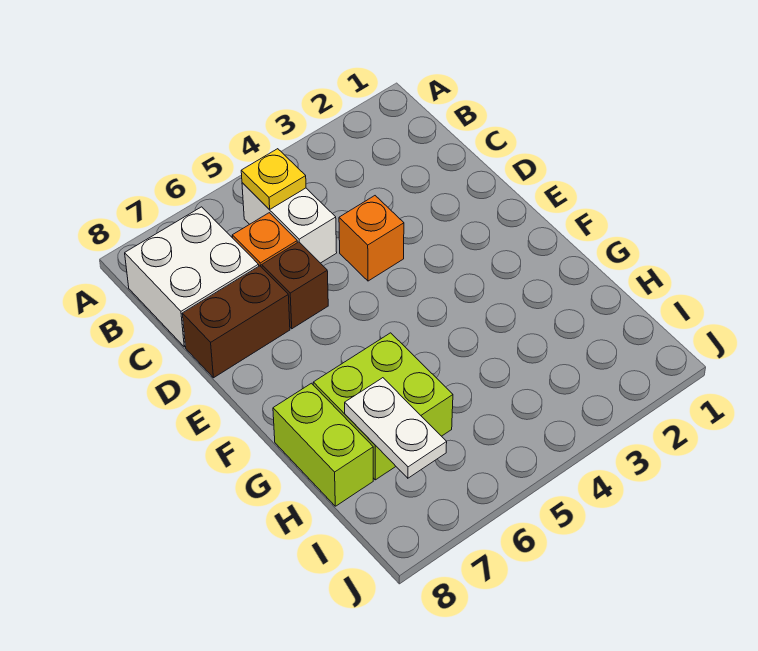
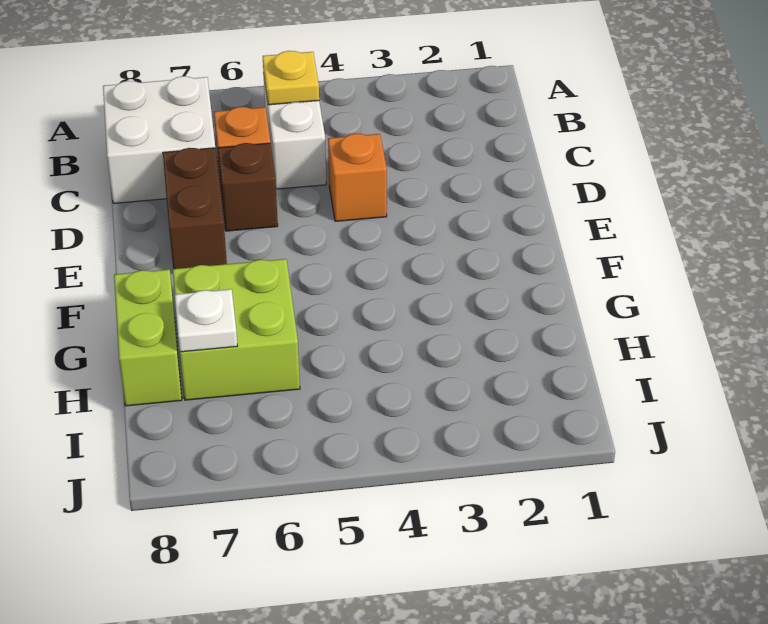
brown 1x2 brick [182,266,290,378] -> brown 1x2 brick turned to [163,148,227,269]
white 1x2 plate [345,378,447,478] -> white 1x1 plate [175,289,237,352]

